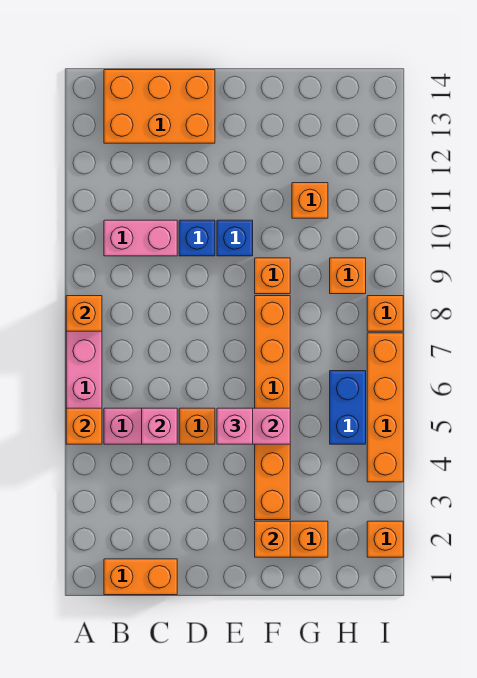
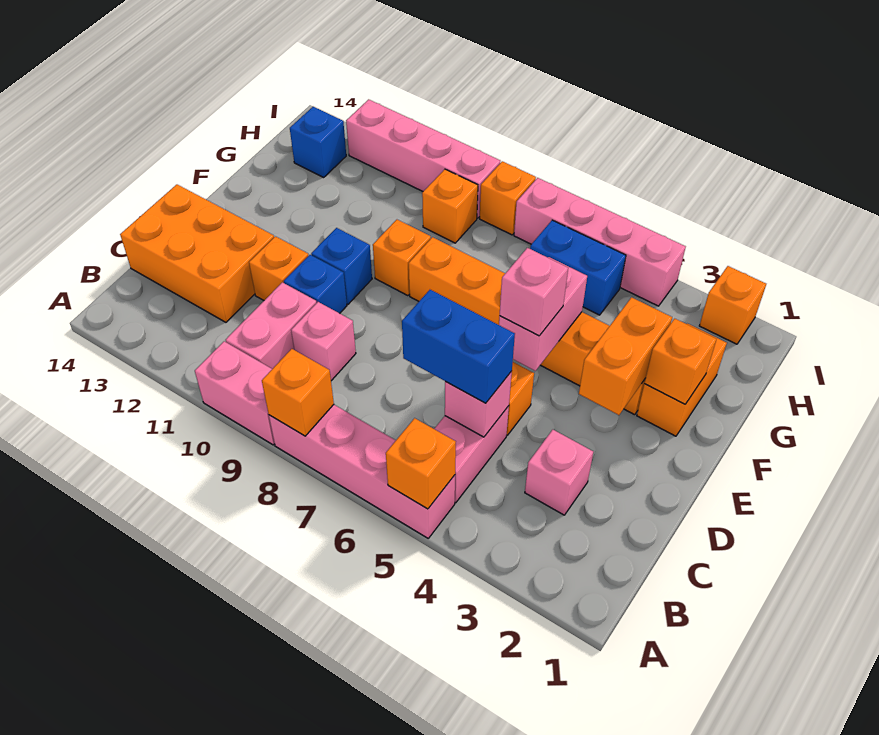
none -> pink 1x2 brick [195,341,275,445]
orange 1x2 brick [104,559,177,595] -> orange 1x2 brick moved to [579,297,672,415]
orange 2x3 brick [104,70,215,143] -> orange 2x3 brick turned to [120,185,274,322]
none -> pink 1x1 brick [525,430,593,515]
none -> blue 1x2 brick [402,290,515,403]
none -> pink 1x1 brick [291,302,356,381]
orange 1x1 brick [292,183,328,218] -> orange 1x1 brick moved to [249,237,308,300]
none -> blue 1x1 brick [290,107,346,178]
orange 1x4 brick [367,333,403,482] -> pink 1x4 brick [514,178,686,306]
none -> pink 1x4 brick [346,99,500,218]

